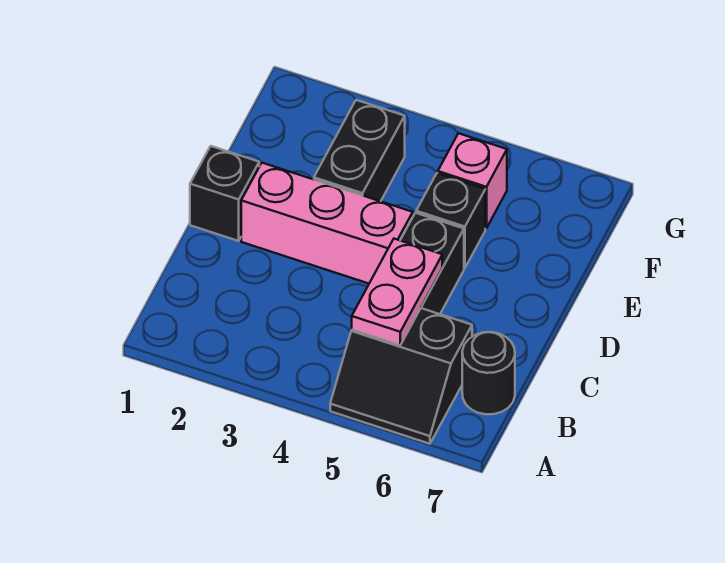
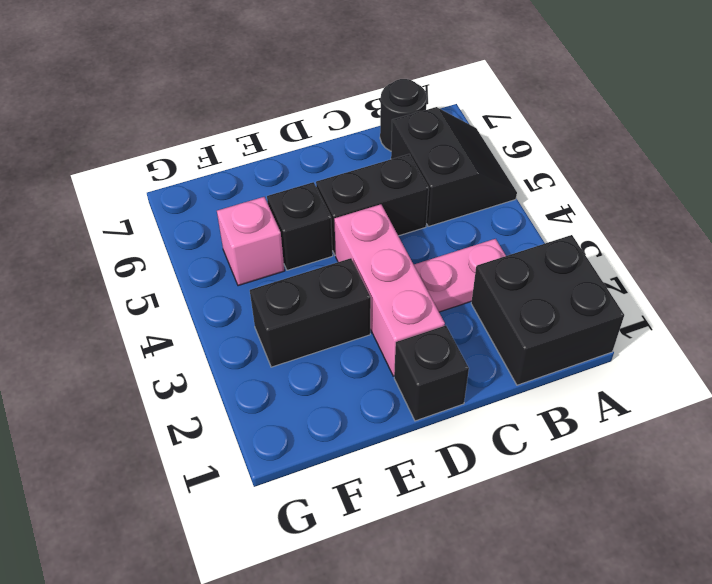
none -> black 2x2 brick [471,235,624,385]
pink 1x2 plate [352,239,442,345] -> pink 1x2 plate moved to [414,239,506,312]

